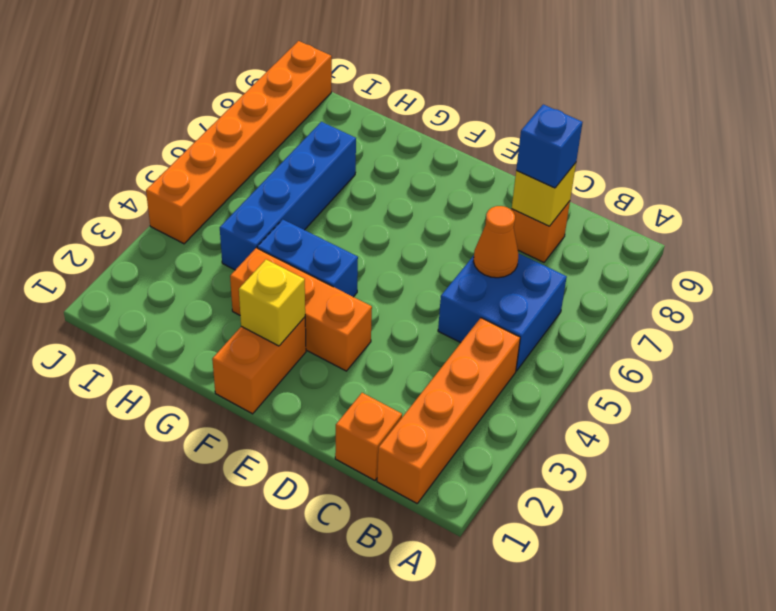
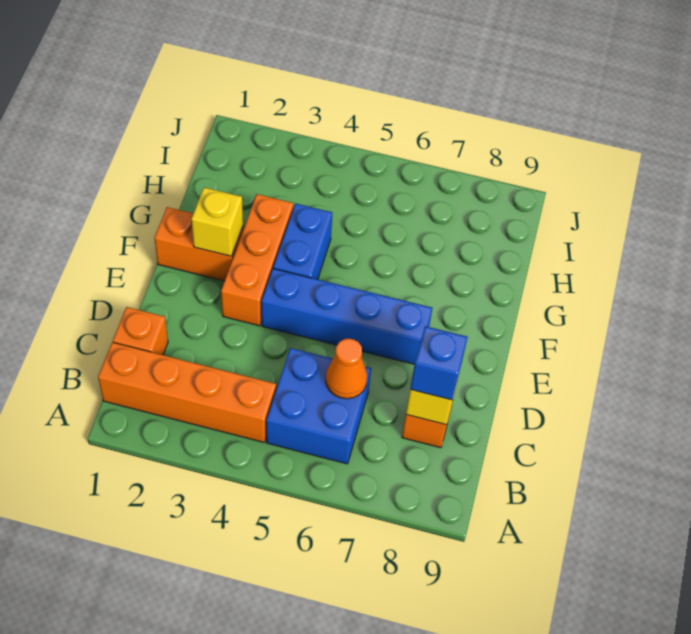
blue 1x4 brick [220,122,356,270] -> blue 1x4 brick moved to [262,269,432,364]
orange 1x6 brick [146,41,332,244] -> none

